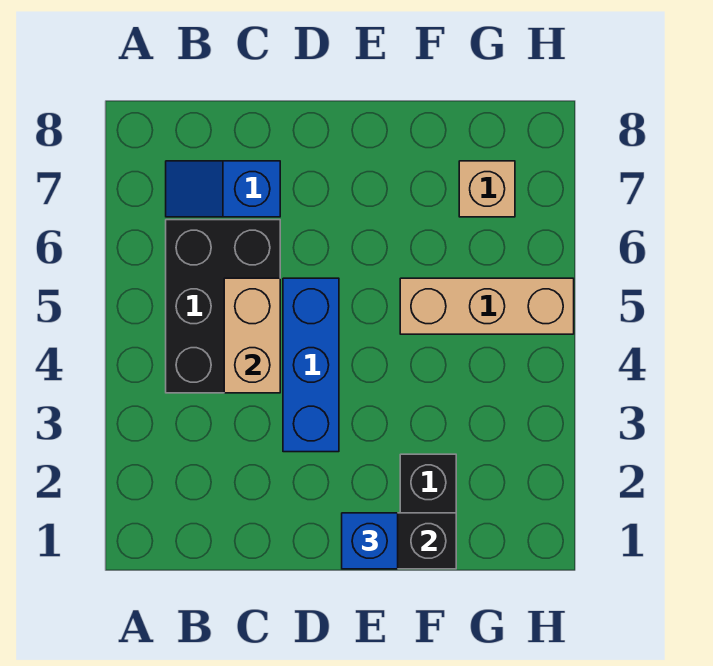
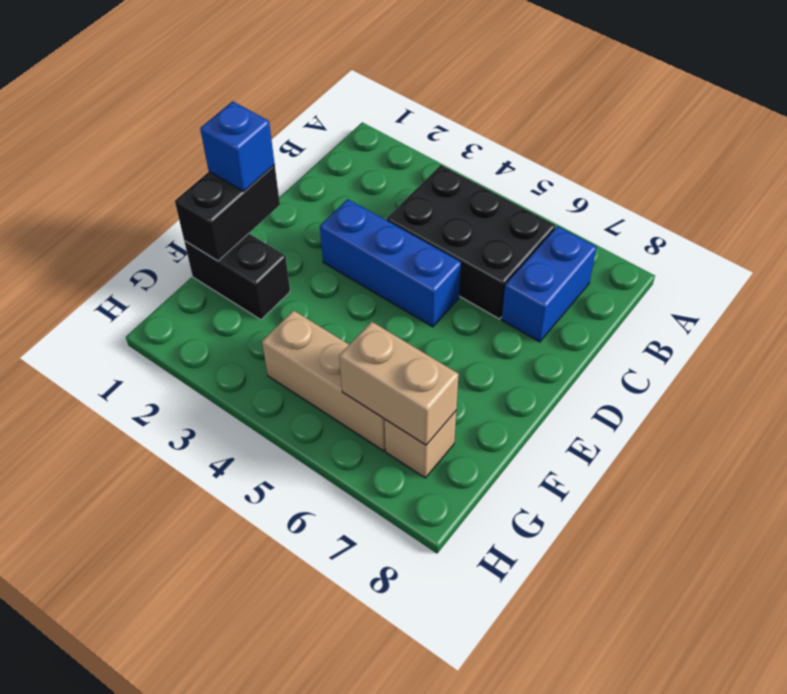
blue 1x2 slope [166,161,280,217] -> blue 1x2 brick [502,226,597,342]
tan 1x2 brick [224,278,280,393] -> tan 1x2 brick moved to [339,322,459,445]
tan 1x3 brick [400,278,574,334] -> tan 1x3 brick turned to [262,310,385,451]

